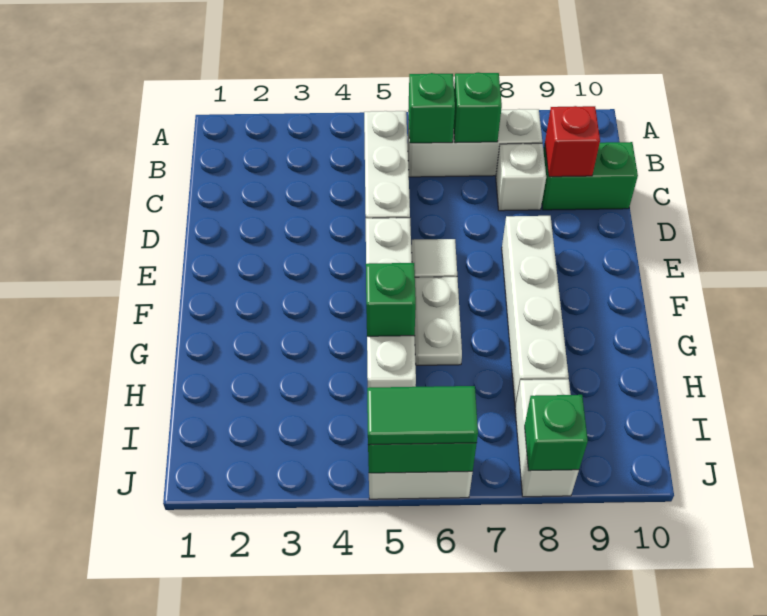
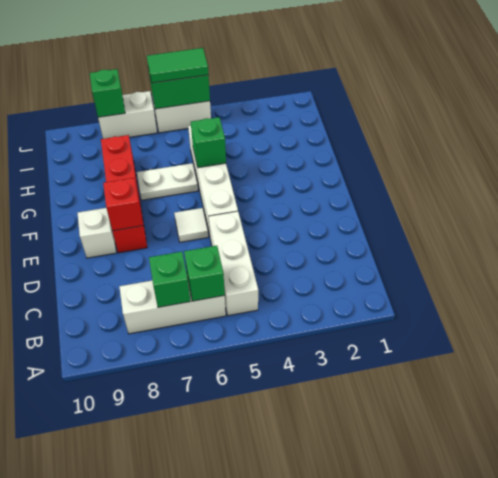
white 1x1 brick [496,143,546,211] -> white 1x1 brick moved to [78,208,116,258]
green 1x2 brick [542,142,638,210] -> none
red 1x1 brick [545,106,600,177] -> red 1x1 brick moved to [103,178,143,231]
white 1x4 brick [502,216,569,406] -> red 1x4 brick [101,135,147,253]
white 1x2 plate [414,277,462,365] -> white 1x2 plate turned to [137,163,198,200]
white 1x2 brick [515,379,579,497] -> white 1x2 brick turned to [98,91,157,139]

